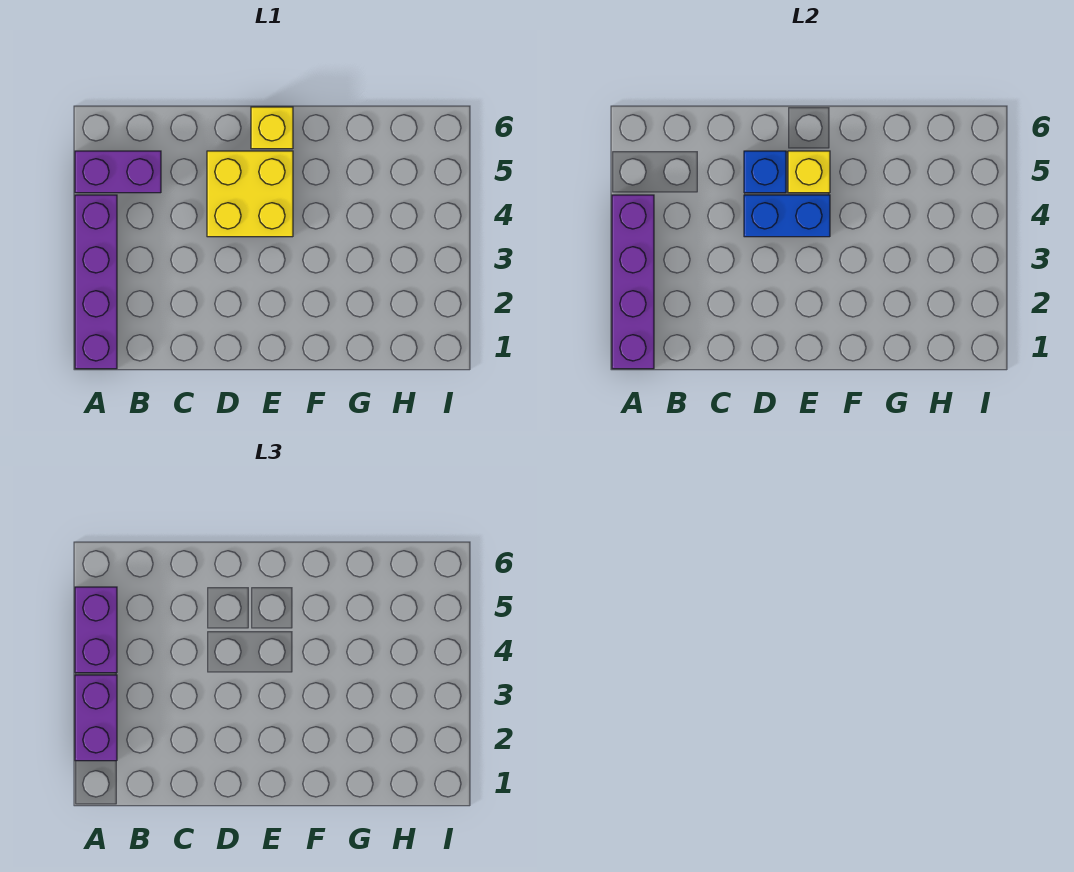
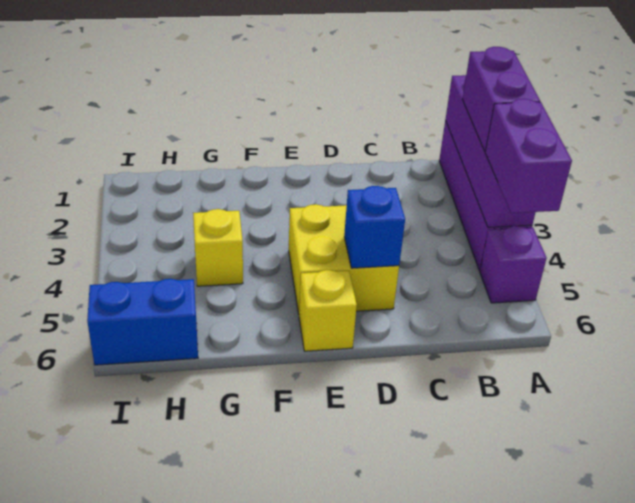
purple 1x2 brick [75,151,161,193] -> purple 1x1 brick [480,226,547,303]
blue 1x2 brick [744,195,830,237] -> blue 1x2 brick moved to [87,279,198,365]
yellow 1x1 brick [788,151,830,193] -> yellow 1x1 brick moved to [193,209,243,286]

